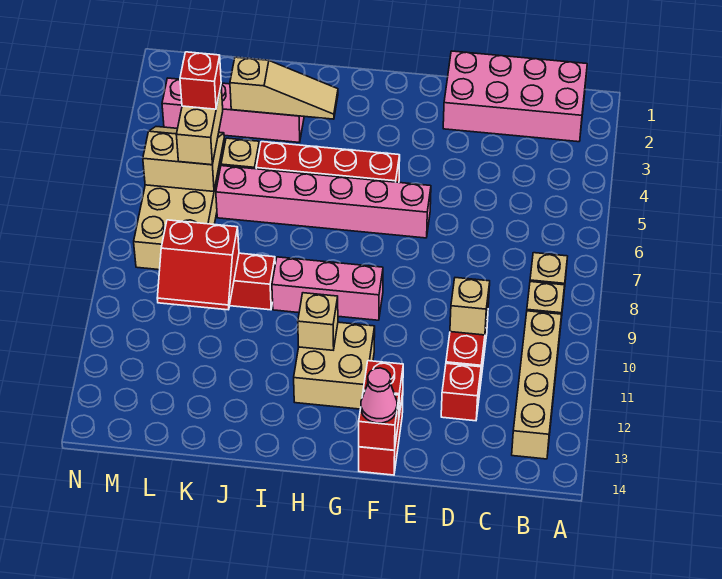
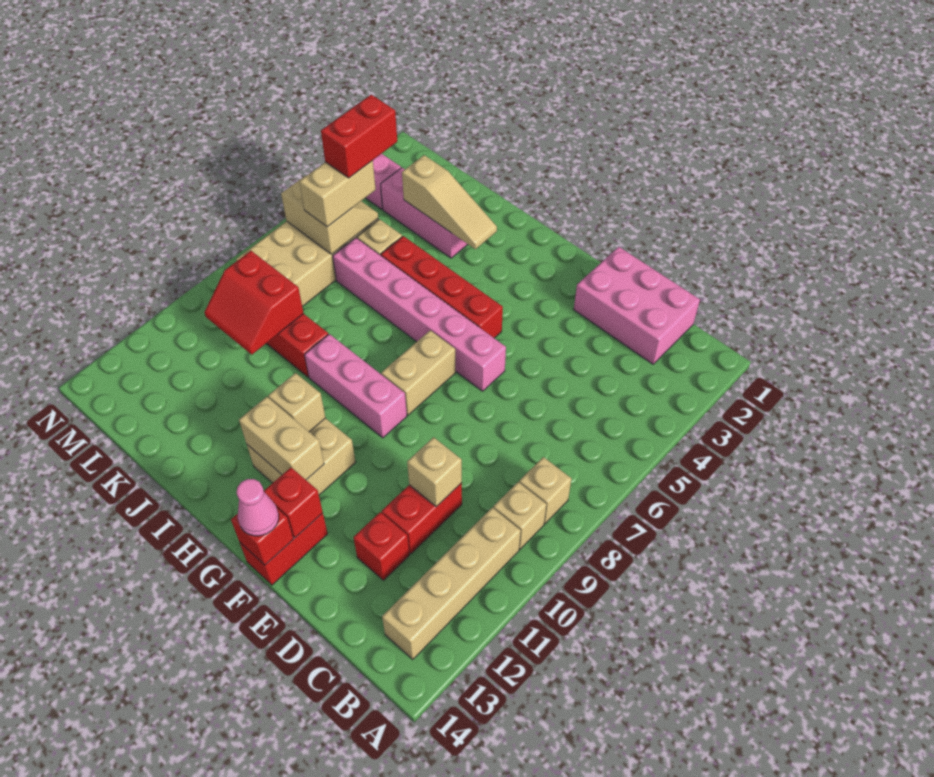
pink 2x4 brick [443,51,587,142] -> pink 2x3 brick [574,247,700,364]
none -> tan 1x2 brick [381,330,456,415]
none -> tan 1x2 brick [239,396,324,480]
red 1x1 brick [180,52,221,109] -> red 1x2 brick [321,95,397,178]

